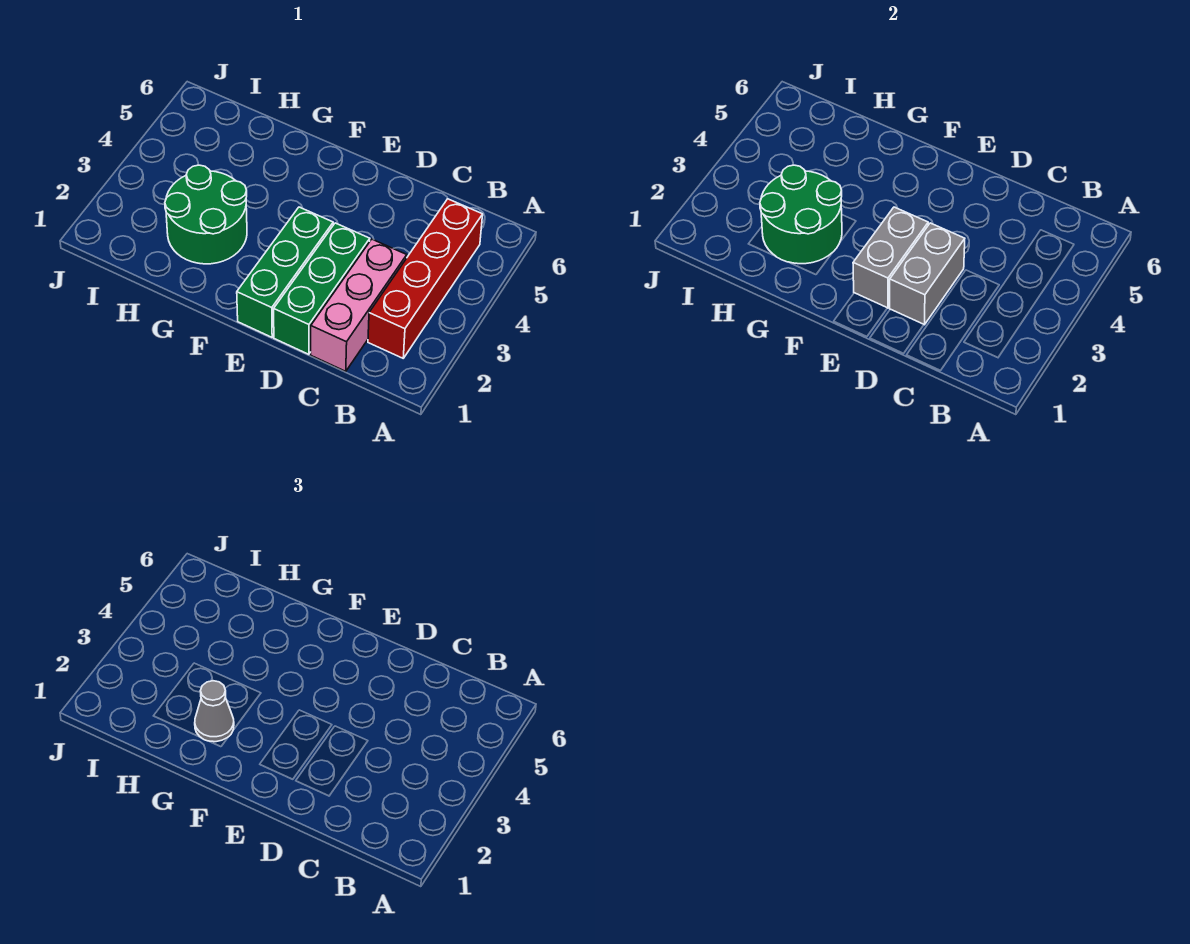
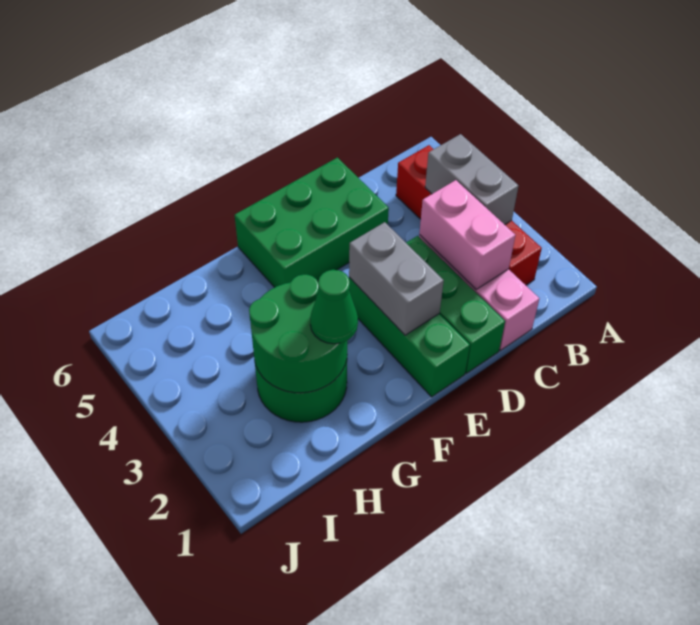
none -> pink 1x2 brick [419,180,515,289]
grey 1x2 brick [890,223,965,325] -> grey 1x2 brick moved to [425,134,518,225]
none -> green 2x3 brick [235,158,389,287]
grey 1x1 cone [195,681,234,742] -> green 1x1 cone [310,270,358,344]

